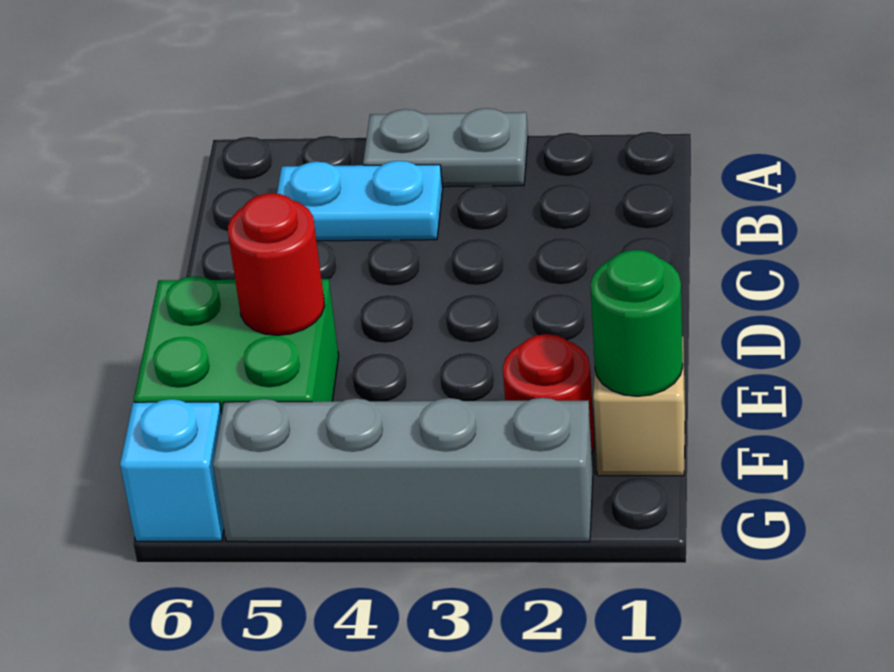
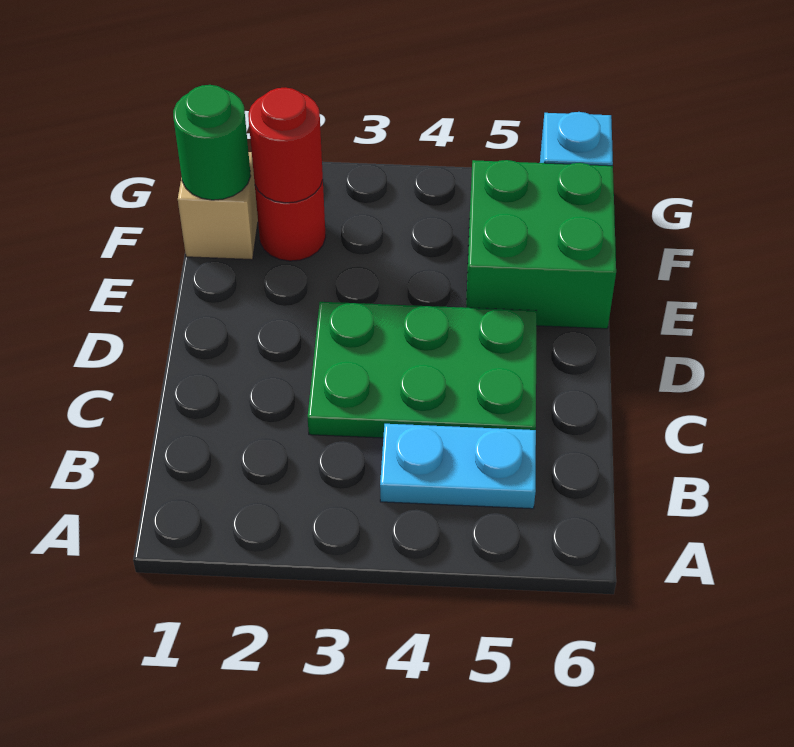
grey 1x2 plate [363,108,528,187] -> none
none -> green 2x3 plate [308,302,537,438]
red 1x1 round brick [228,193,325,335] -> red 1x1 round brick moved to [248,88,323,203]
grey 1x4 brick [213,398,593,542] -> none

